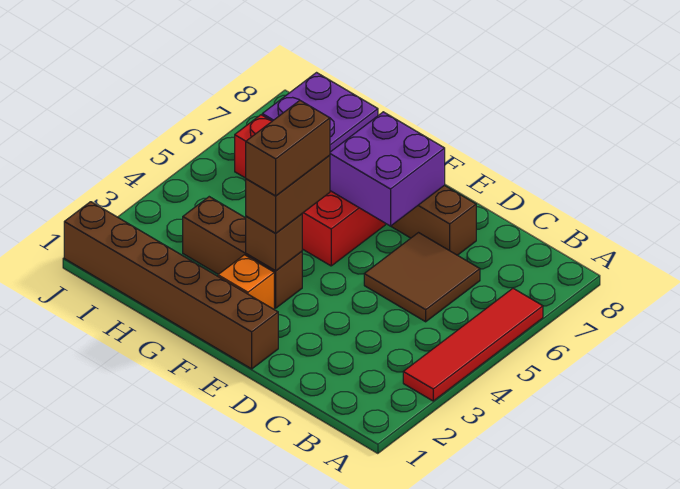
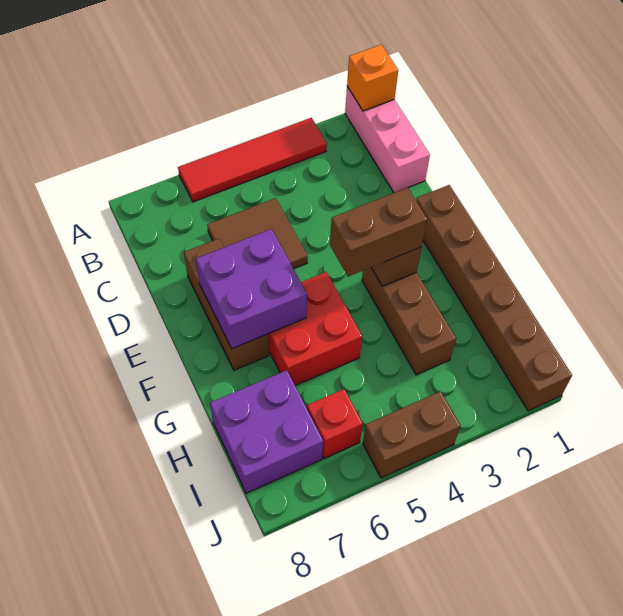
none -> pink 1x3 brick [345,87,430,193]
orange 1x1 brick [218,255,274,309] -> orange 1x1 brick moved to [347,44,398,111]
brown 1x2 brick [246,101,330,196] -> brown 1x2 brick moved to [363,391,461,478]

